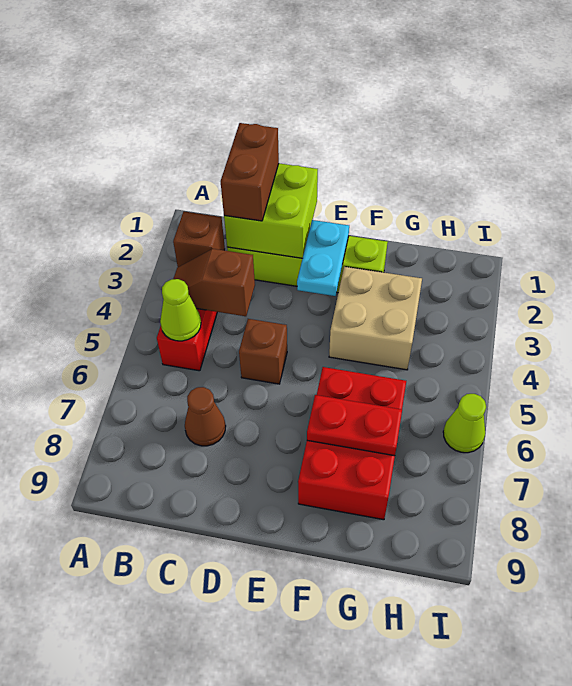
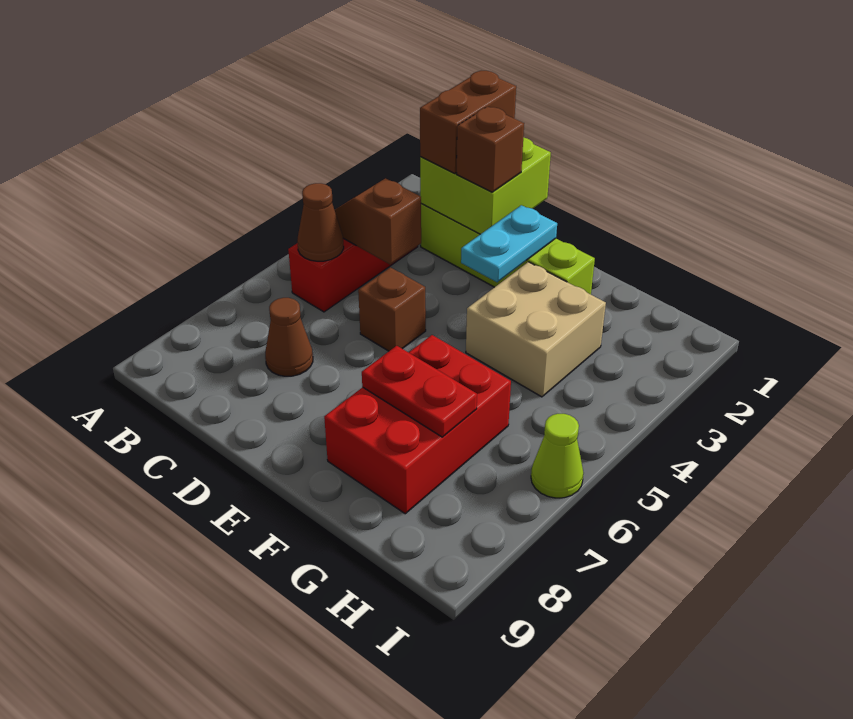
brown 1x1 brick [173,211,225,267] -> brown 1x1 brick moved to [457,106,524,192]
lime 1x1 cone [160,279,201,341] -> brown 1x1 cone [297,183,344,261]

